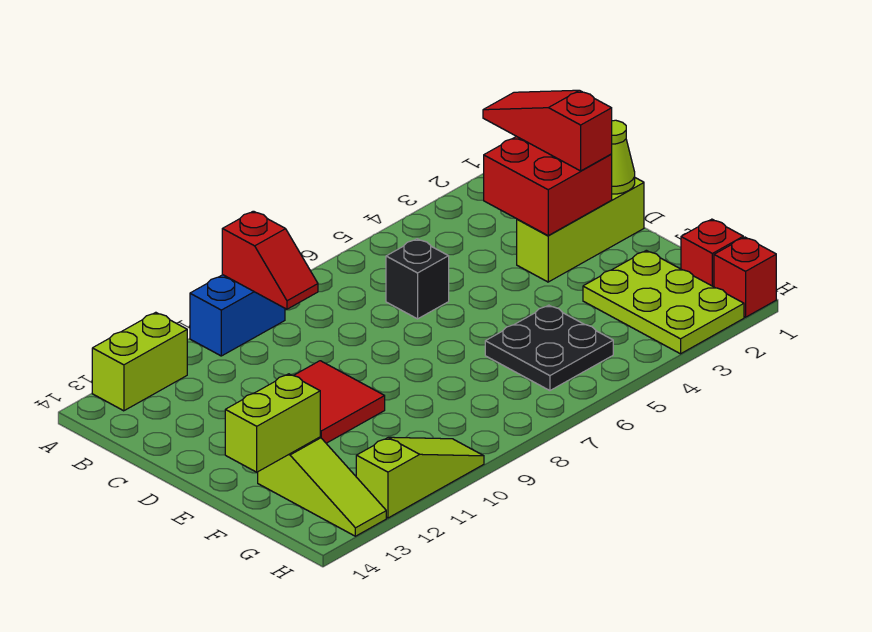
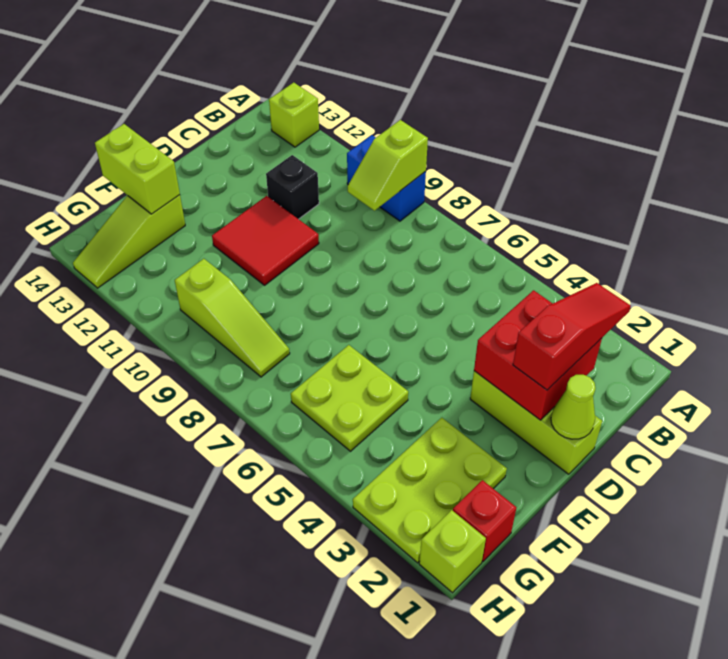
red 1x2 slope [222,211,318,309] -> lime 1x2 slope [348,120,428,211]
lime 1x2 brick [92,312,187,411] -> lime 1x1 brick [269,83,319,147]
black 1x1 brick [386,239,449,319] -> black 1x1 brick moved to [266,155,319,219]
black 2x2 plate [485,305,613,391] -> lime 2x2 plate [291,345,408,451]
red 1x1 brick [714,237,776,317] -> lime 1x1 brick [419,510,486,593]
lime 1x3 slope [356,437,484,518] -> lime 1x3 slope moved to [175,259,290,377]

